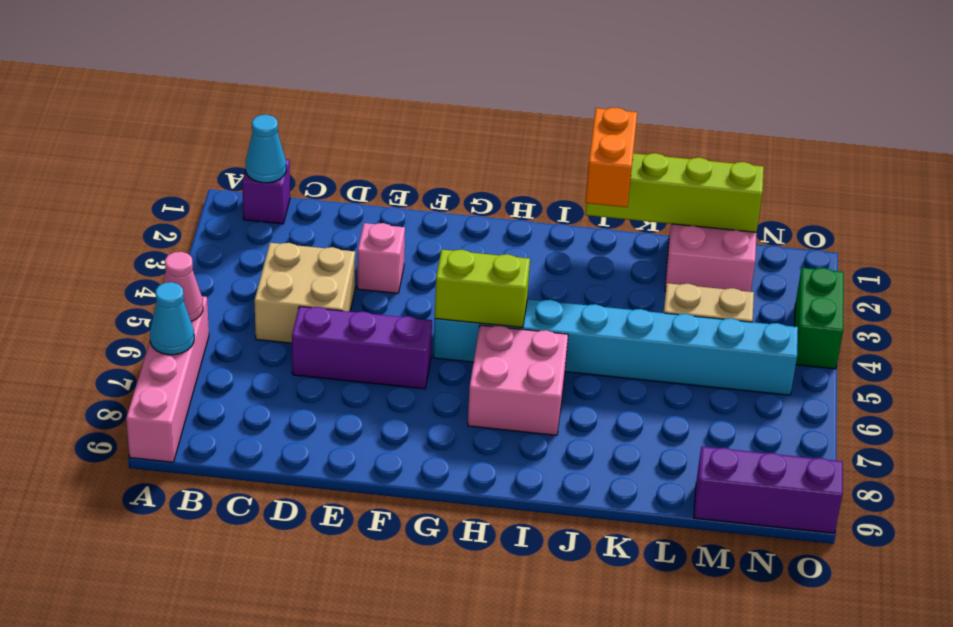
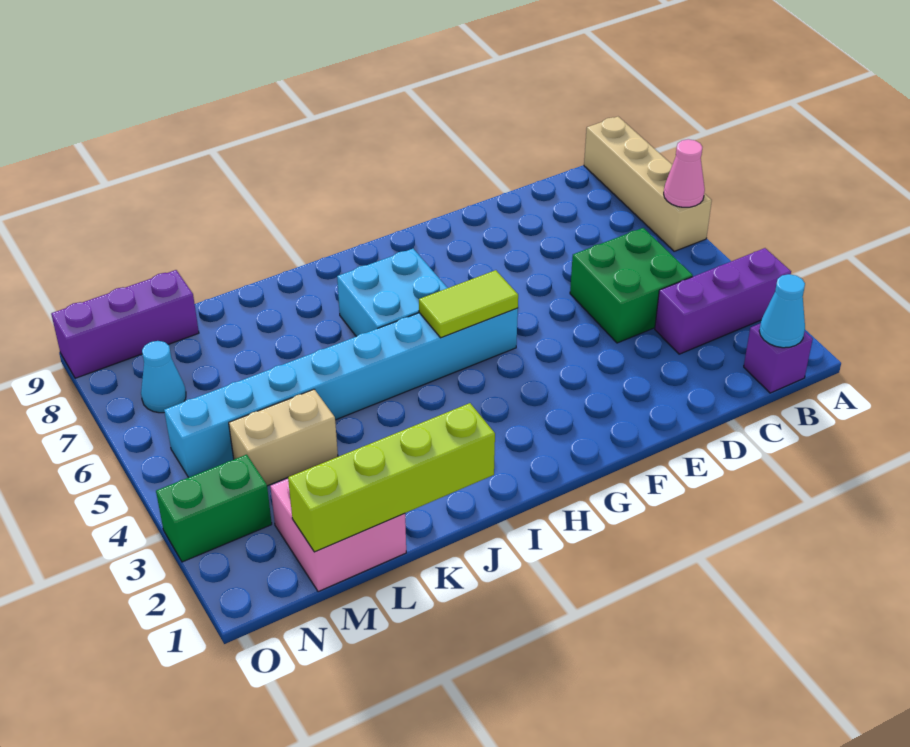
pink 1x4 brick [126,296,209,462] -> tan 1x4 brick [584,117,712,251]
cyan 1x1 cone [150,282,194,355] -> cyan 1x1 cone moved to [141,341,186,413]
tan 2x2 brick [254,243,355,343] -> green 2x2 brick [570,228,693,343]
purple 1x3 brick [292,306,432,389] -> purple 1x3 brick moved to [655,248,791,354]
pink 1x1 brick [357,223,405,293] -> none
lime 1x2 brick [435,250,530,328] -> lime 1x2 tile [419,270,518,338]
pink 2x2 brick [468,325,568,435] -> cyan 2x2 brick [337,249,447,337]
orange 1x2 brick [585,107,637,207] -> none
green 1x2 brick [794,268,844,369] -> green 1x2 brick turned to [156,455,272,562]

